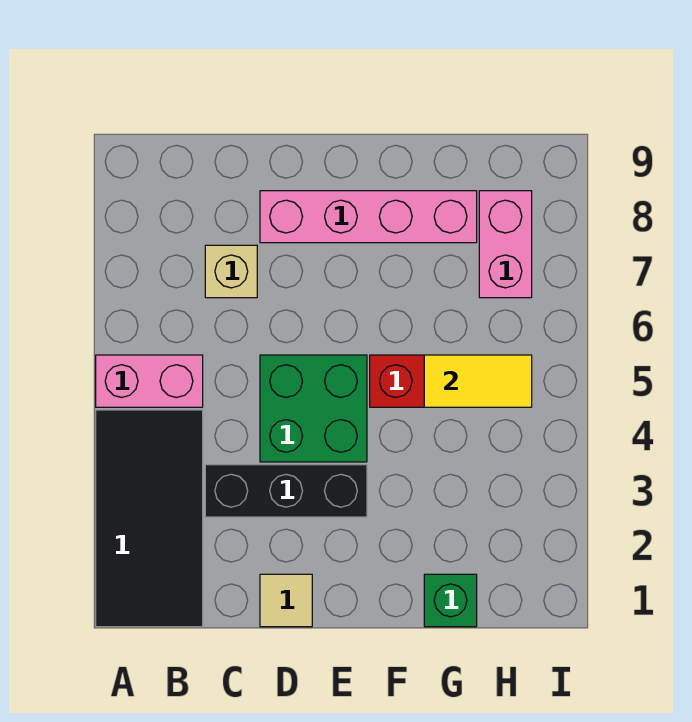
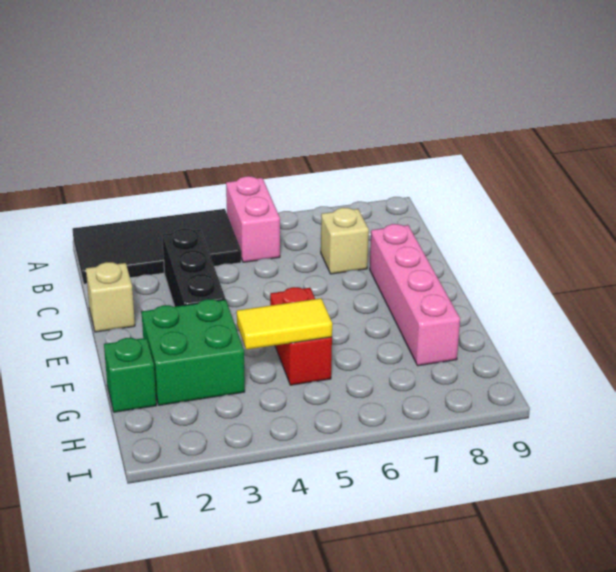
tan 1x1 tile [260,574,312,627] -> tan 1x1 brick [86,262,135,332]
green 2x2 brick [260,355,367,462] -> green 2x2 brick moved to [142,299,245,405]
yellow 1x2 tile [424,355,532,407] -> yellow 1x2 tile turned to [237,298,332,350]
pink 1x2 brick [479,191,532,298] -> none

